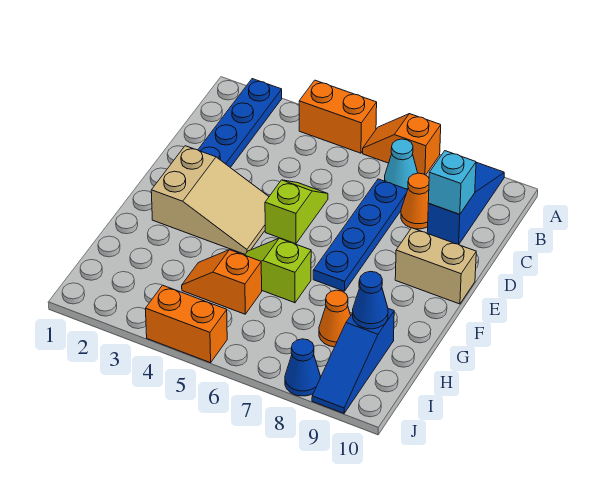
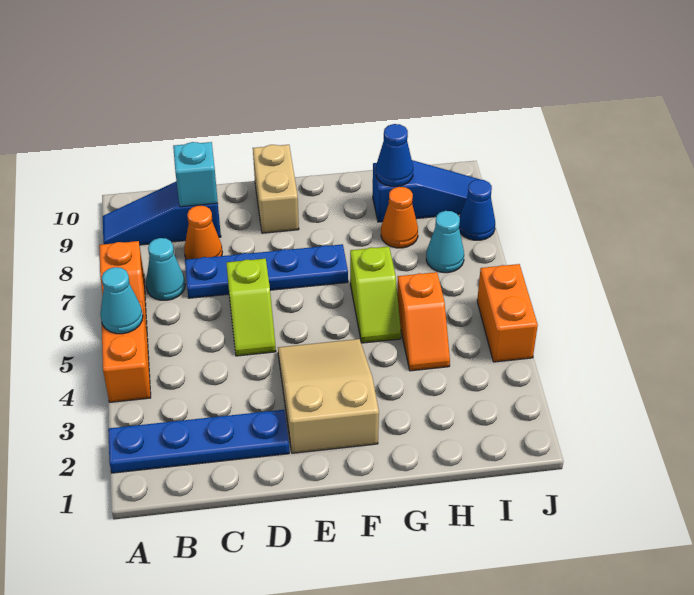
none -> cyan 1x1 cone [100,267,143,334]
lime 1x2 slope [265,180,328,244] -> lime 1x2 slope turned to [226,258,276,356]
none -> cyan 1x1 cone [426,211,464,273]

